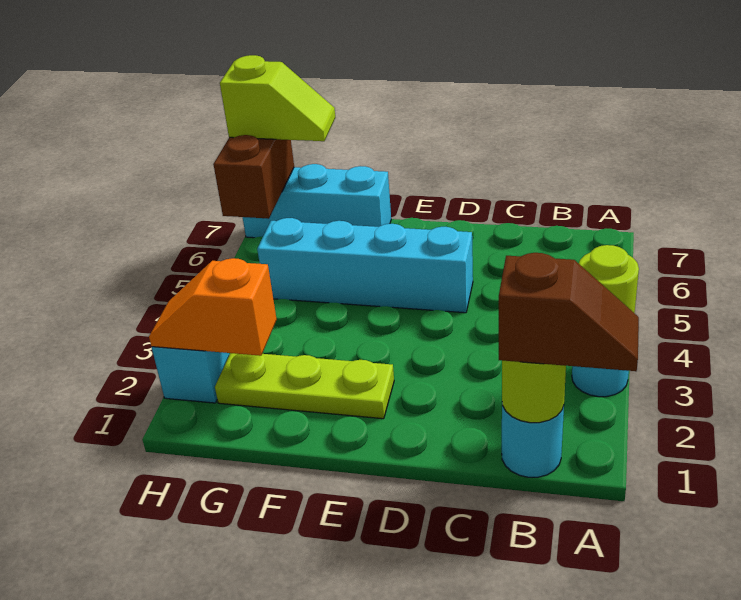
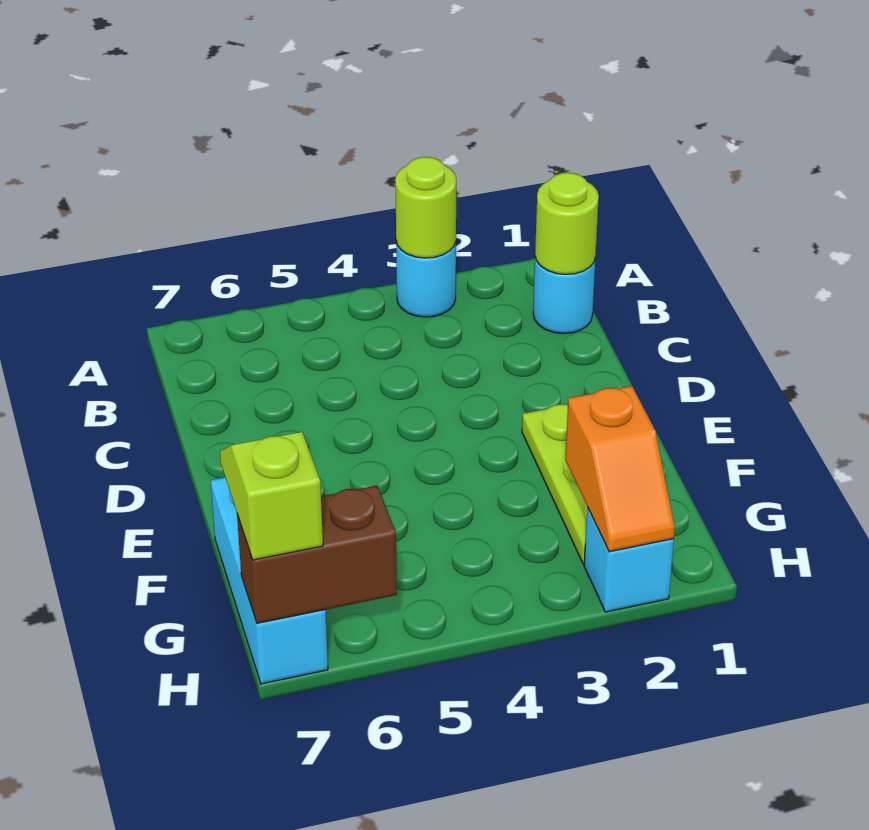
brown 1x2 slope [499,253,639,371] -> none
cyan 1x4 brick [257,218,473,313] -> none

